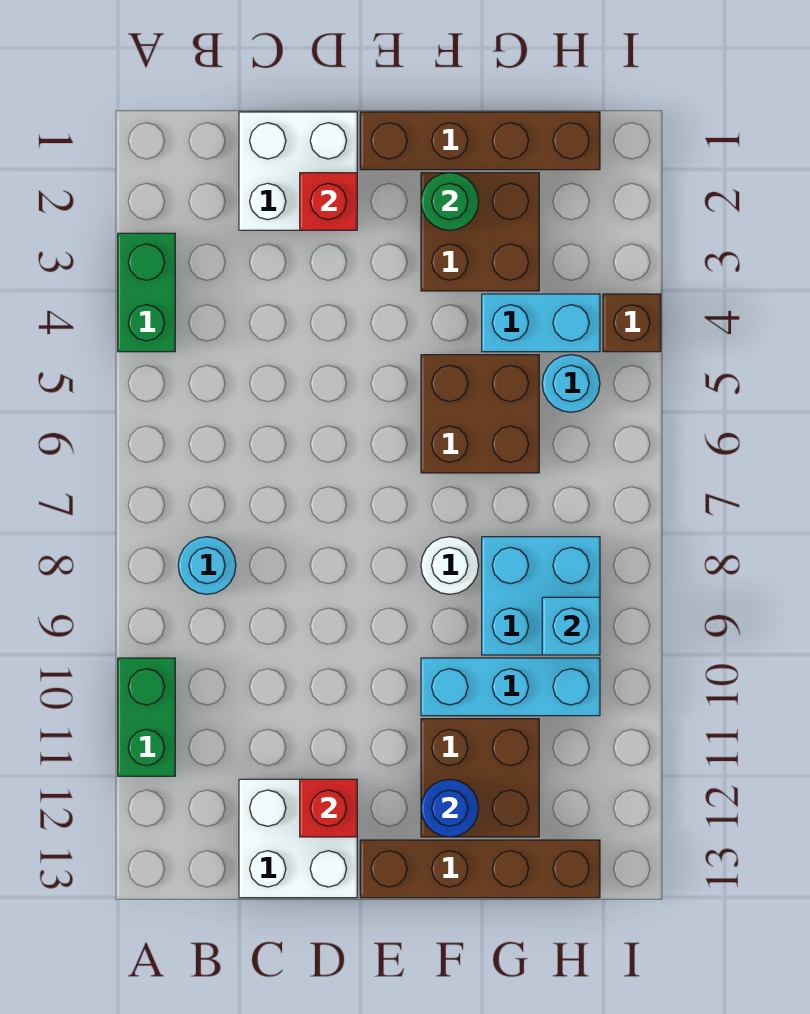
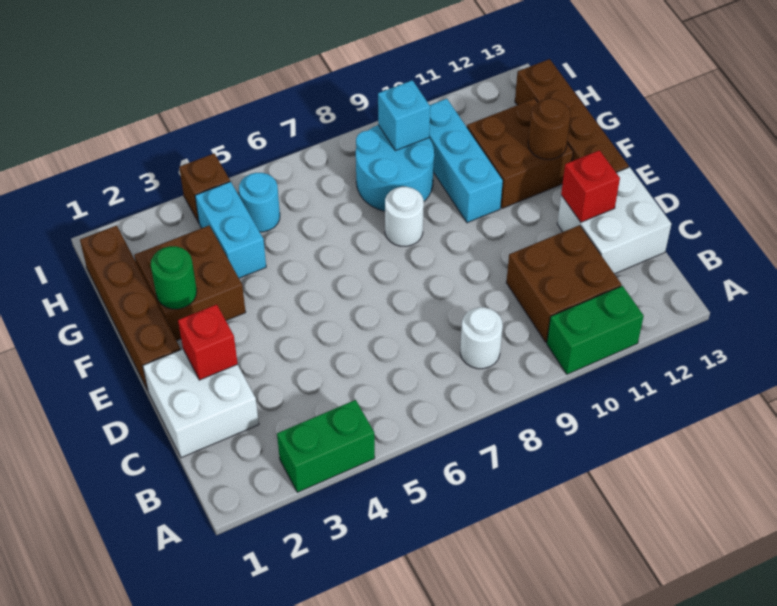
cyan 1x1 round brick [178,537,236,594] -> white 1x1 round brick [460,307,503,369]
brown 2x2 brick [421,355,539,473] -> brown 2x2 brick moved to [506,225,622,342]
blue 1x1 round brick [421,779,479,837] -> brown 1x1 round brick [528,99,570,159]
cyan 2x2 brick [482,537,600,655] -> cyan 2x2 round brick [356,125,434,211]

